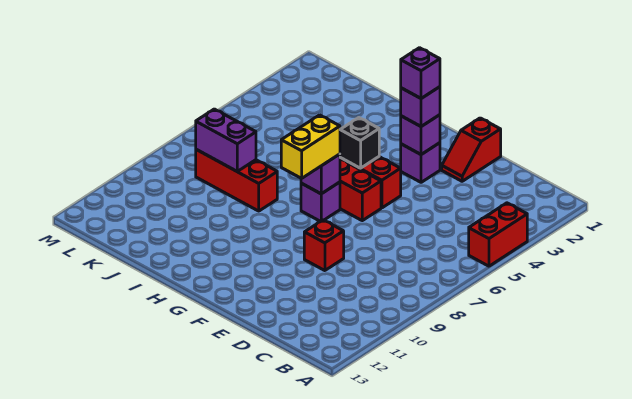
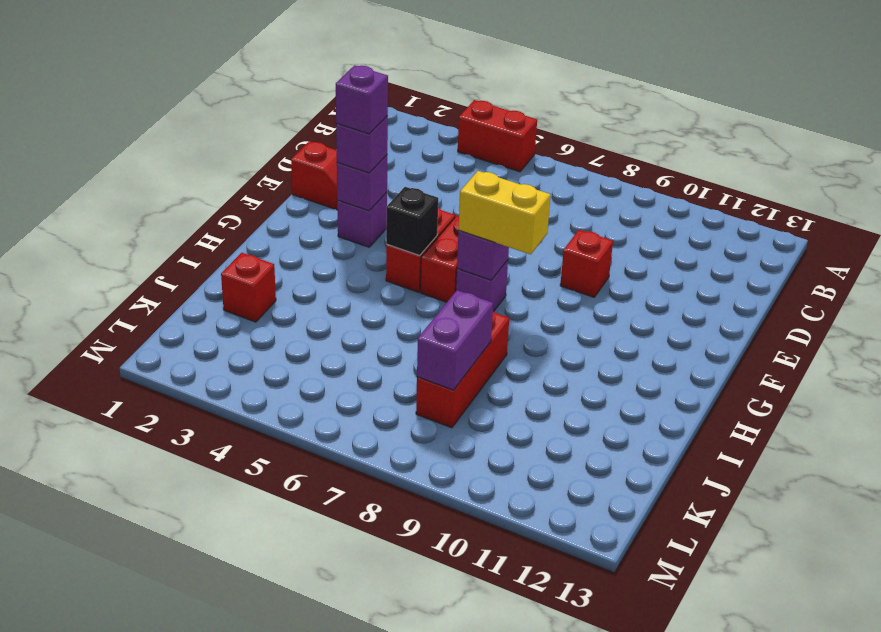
none -> red 1x1 brick [221,253,276,322]

